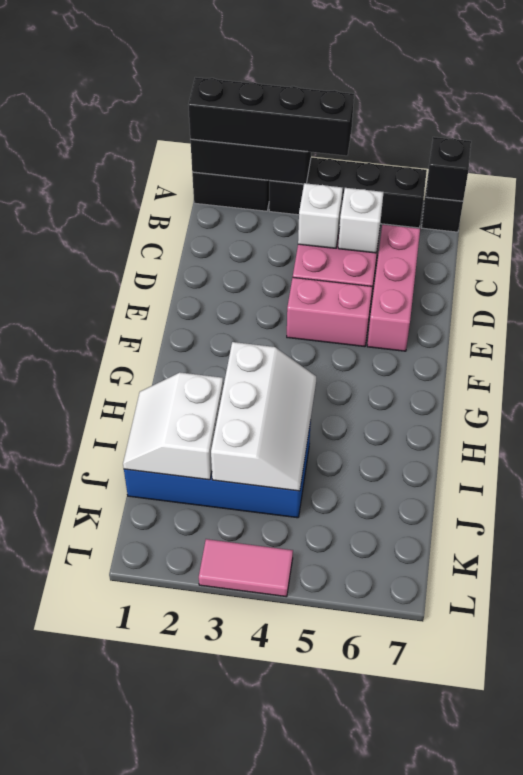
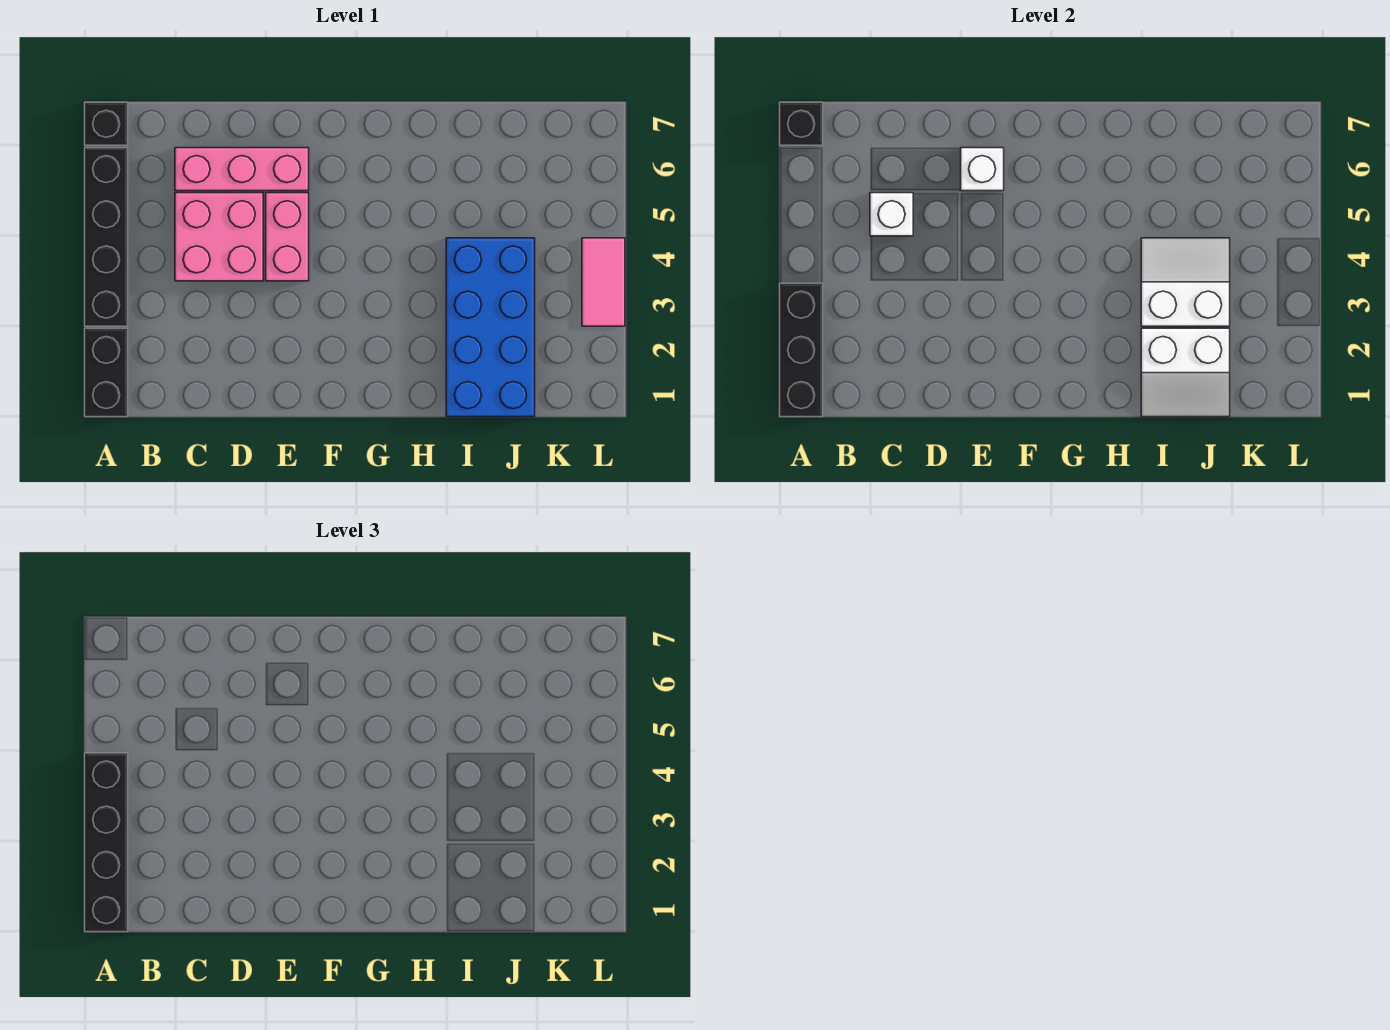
white 1x1 brick [298,183,343,248] -> white 1x1 brick moved to [961,148,1004,191]
white 2x3 slope [211,342,316,491] -> white 2x2 slope [1141,238,1230,326]

